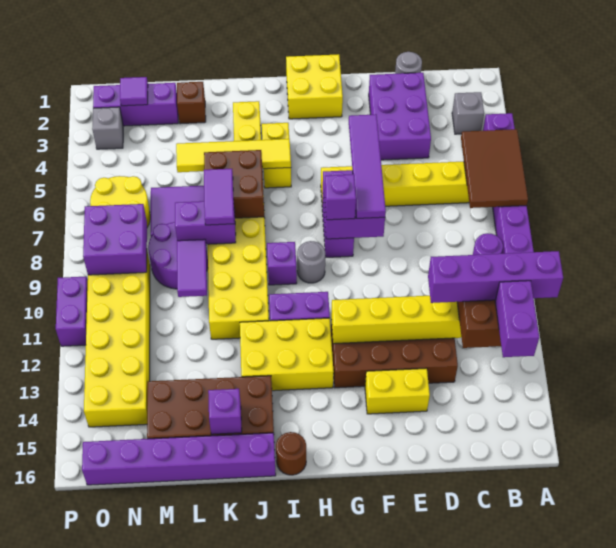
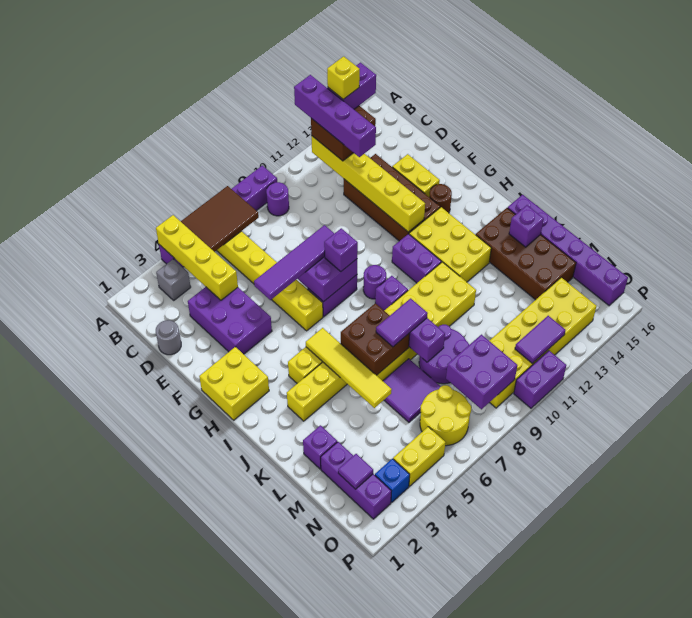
none -> yellow 1x4 brick [156,215,238,300]
none -> yellow 1x1 brick [327,56,360,99]
purple 2x3 brick [369,73,431,160] -> purple 2x3 brick turned to [188,287,272,354]
grey 1x1 round brick [297,241,325,283] -> purple 1x1 round brick [363,265,386,299]
brown 1x1 round brick [276,432,306,475] -> brown 1x1 round brick moved to [429,184,452,213]
brown 1x1 brick [177,82,206,124] -> purple 1x1 brick [303,425,337,469]
purple 1x2 tile [177,239,207,297] -> purple 1x2 tile moved to [515,316,565,364]
grey 1x1 brick [92,107,123,149] -> blue 1x1 brick [375,459,410,502]
none -> yellow 1x2 brick [393,427,446,486]

